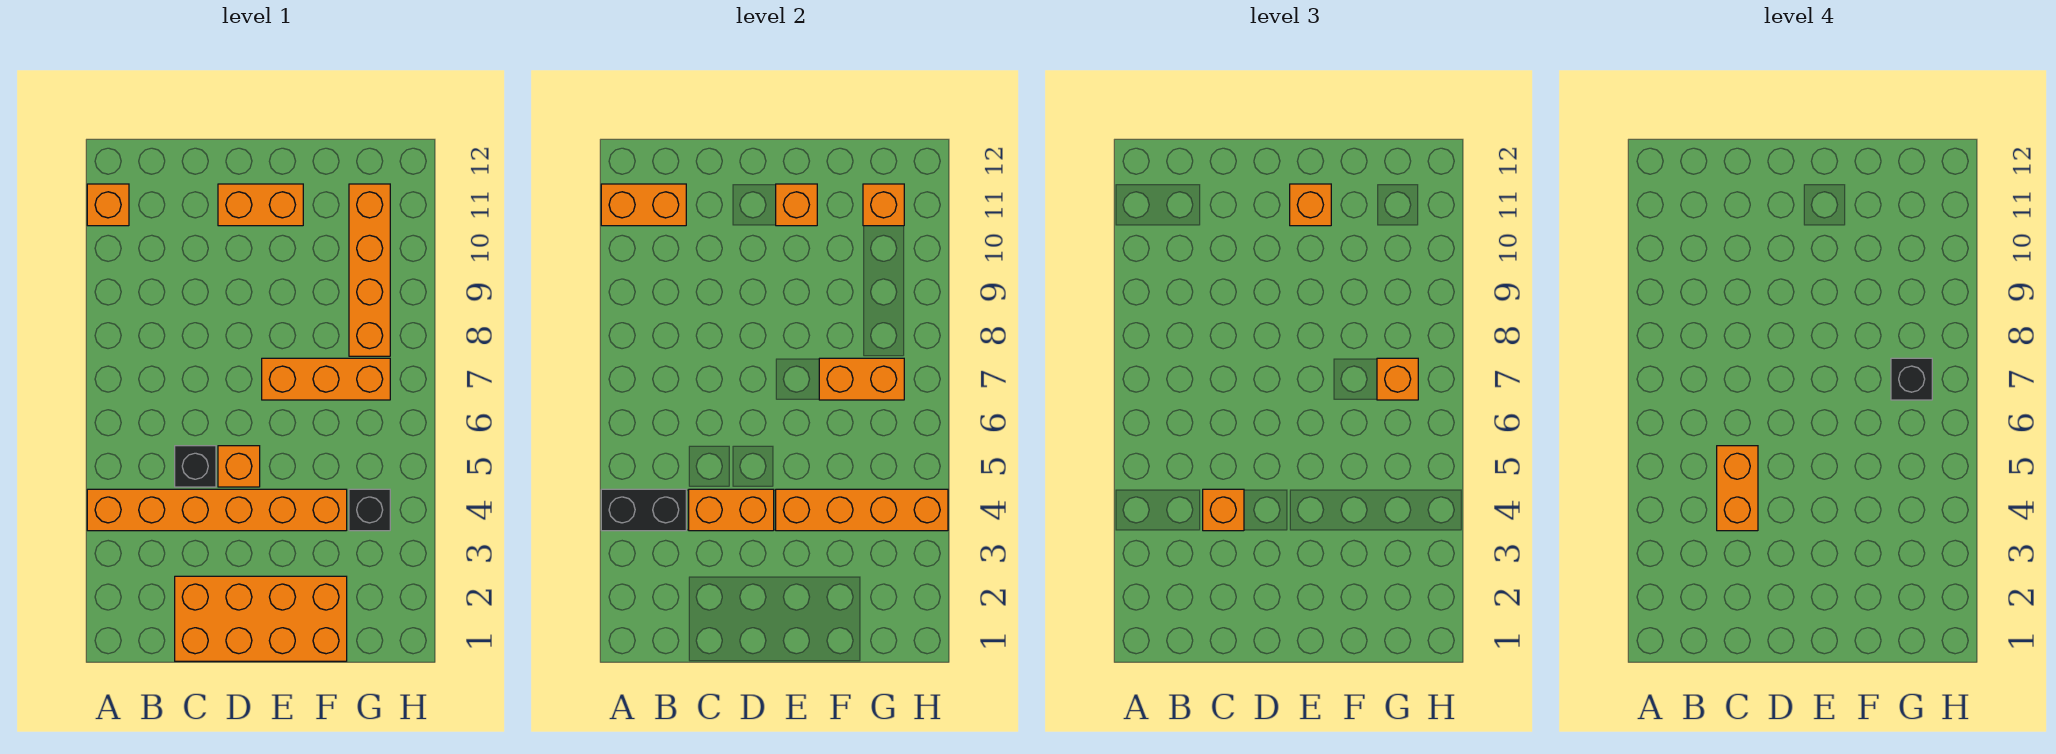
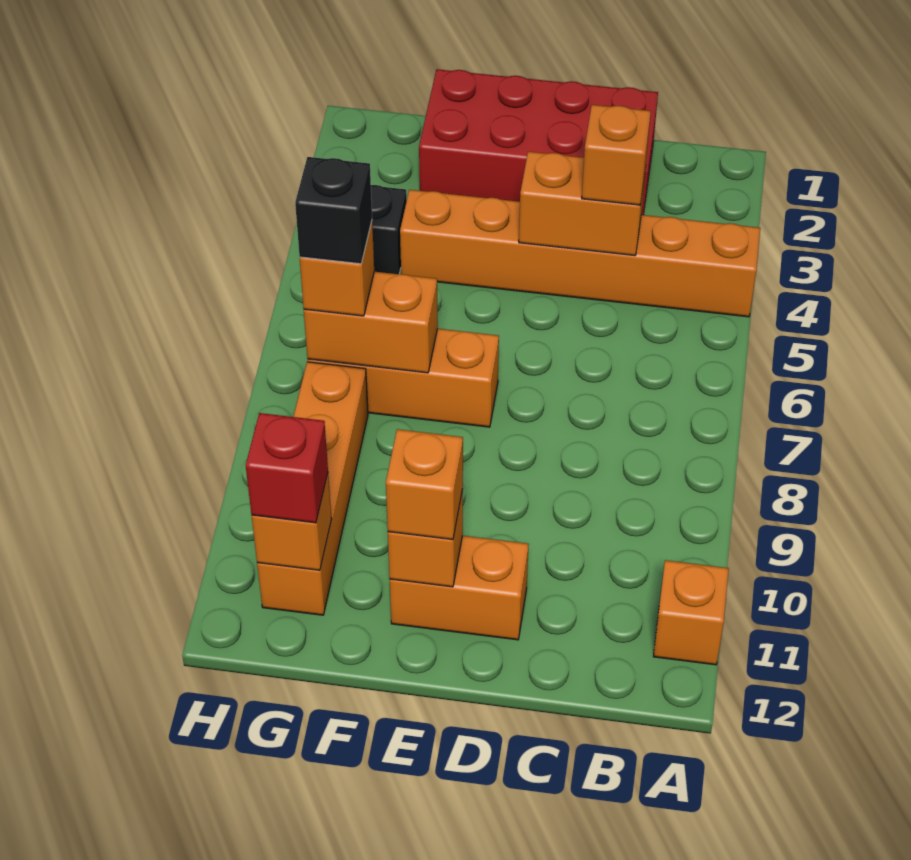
black 1x2 brick [601,489,686,531] -> none
orange 1x2 brick [601,184,686,226] -> none
orange 2x4 brick [175,576,347,661] -> red 2x4 brick [419,69,658,215]
orange 1x2 brick [1717,446,1758,531] -> none
black 1x1 brick [175,446,216,487] -> none
orange 1x1 brick [218,446,260,487] -> none
orange 1x4 brick [776,489,948,531] -> none
none -> red 1x1 brick [246,413,328,523]

